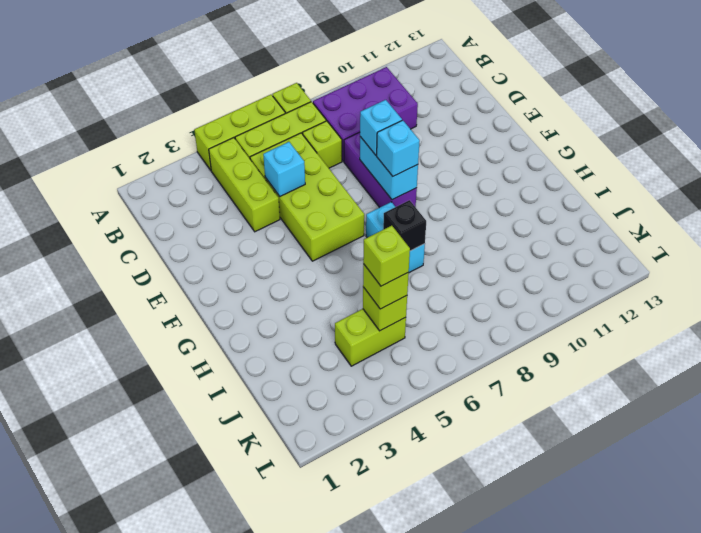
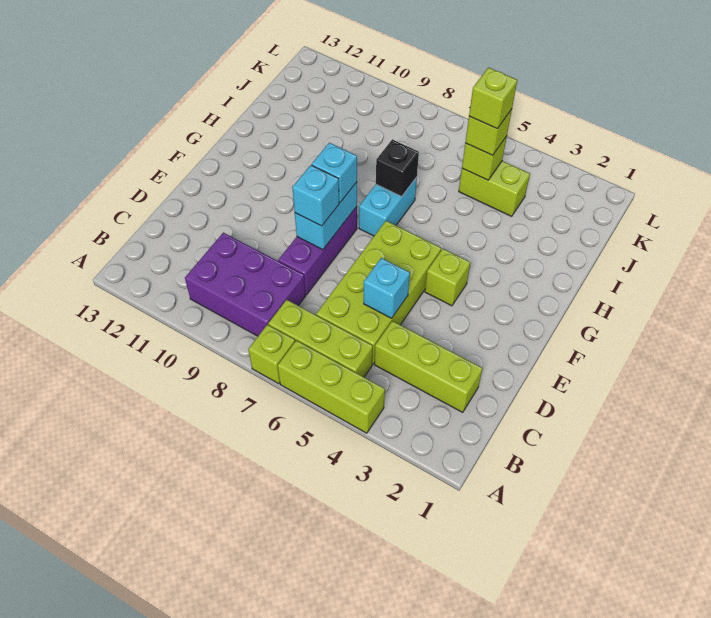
lime 1x3 brick [209,138,280,232] -> lime 1x3 brick turned to [375,321,483,412]
lime 1x1 brick [303,121,342,168] -> lime 1x1 brick moved to [425,249,470,306]

